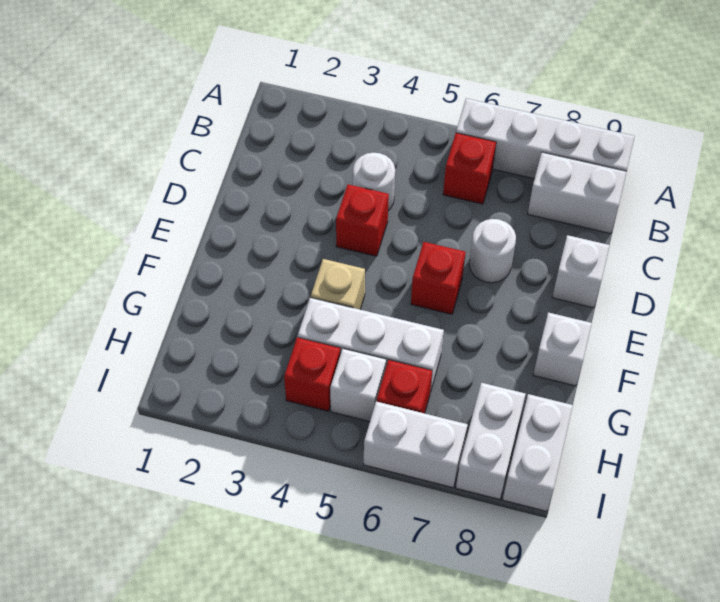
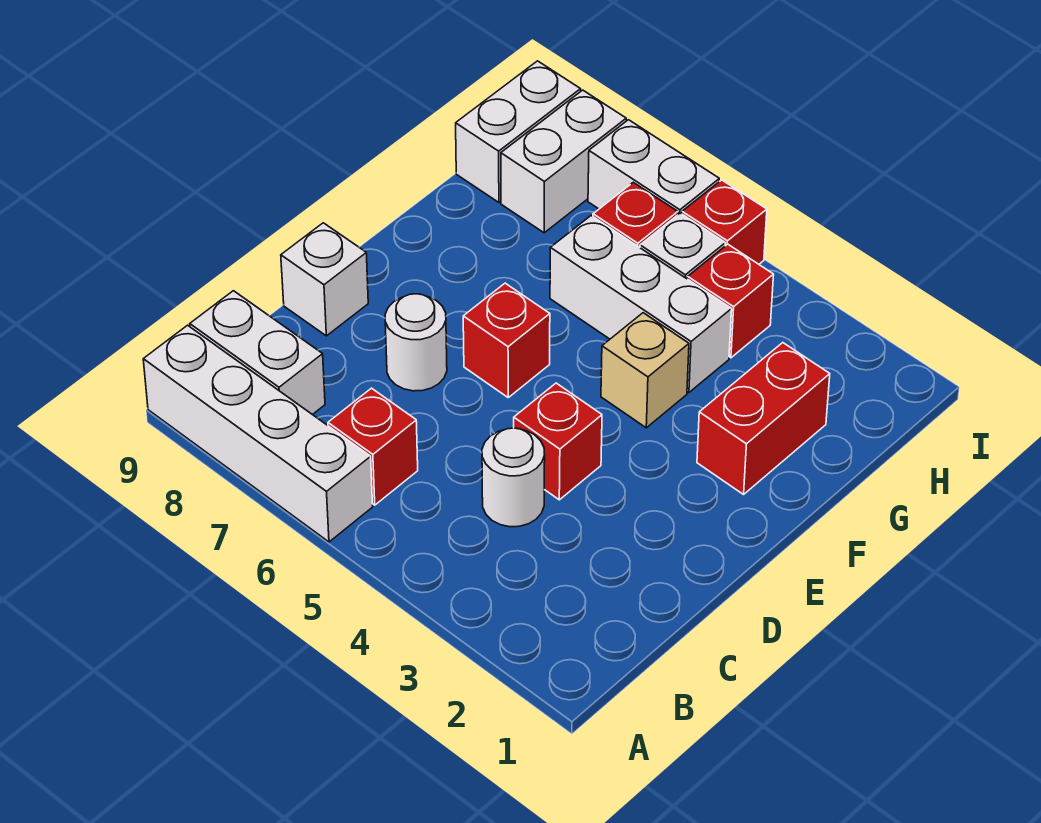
none -> red 1x2 brick [697,343,830,494]
white 1x1 brick [533,312,592,386] -> none
none -> red 1x1 brick [682,180,767,264]

